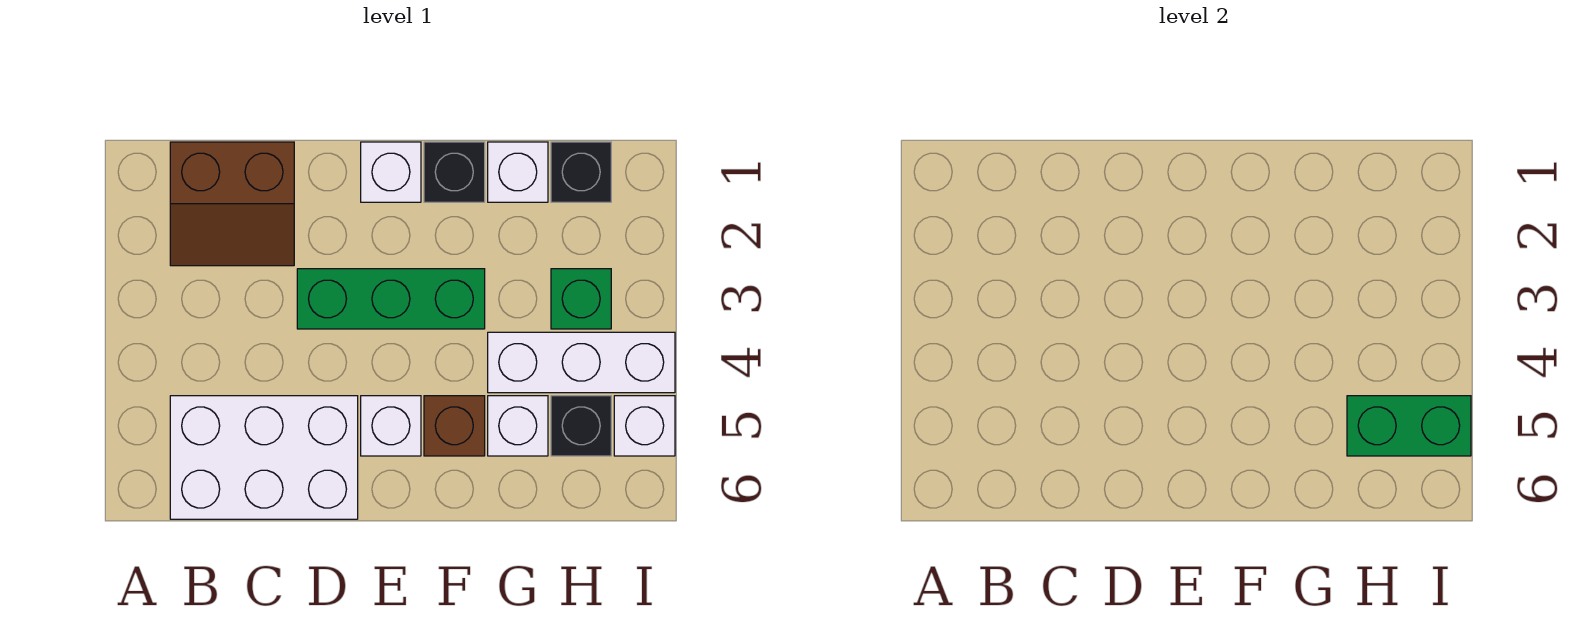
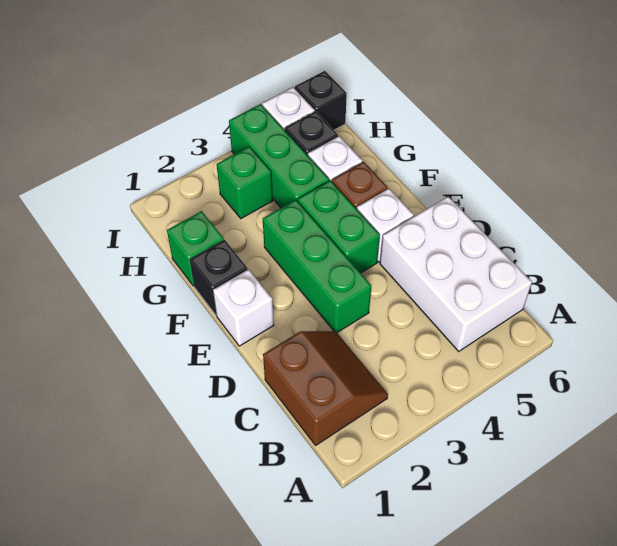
white 1x1 brick [488,142,548,202] -> green 1x1 brick [167,211,224,286]
white 1x3 brick [488,332,675,393] -> green 1x3 brick [229,104,329,208]
black 1x1 brick [551,142,611,202] -> black 1x1 brick moved to [295,71,347,130]
green 1x2 brick [1347,396,1471,456] -> green 1x2 brick moved to [298,181,380,273]

